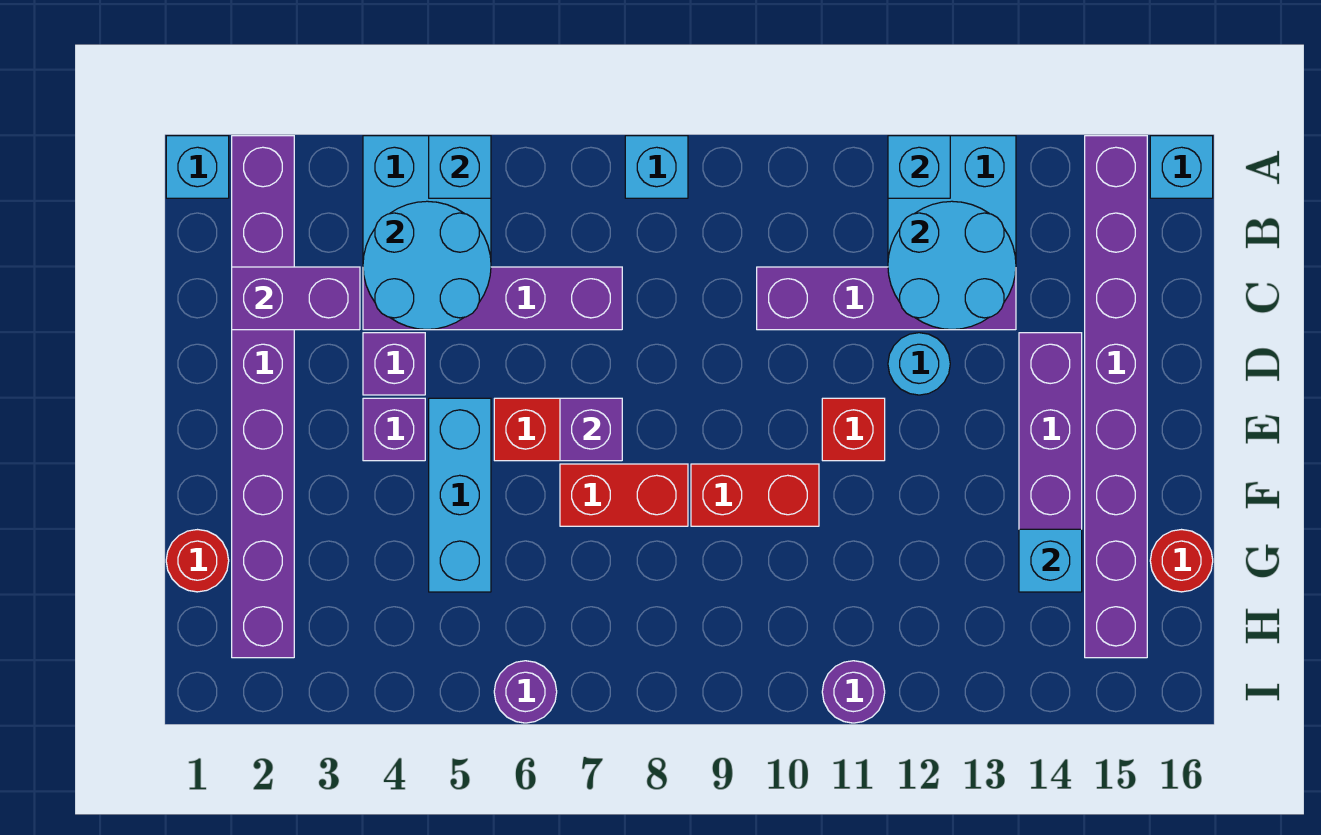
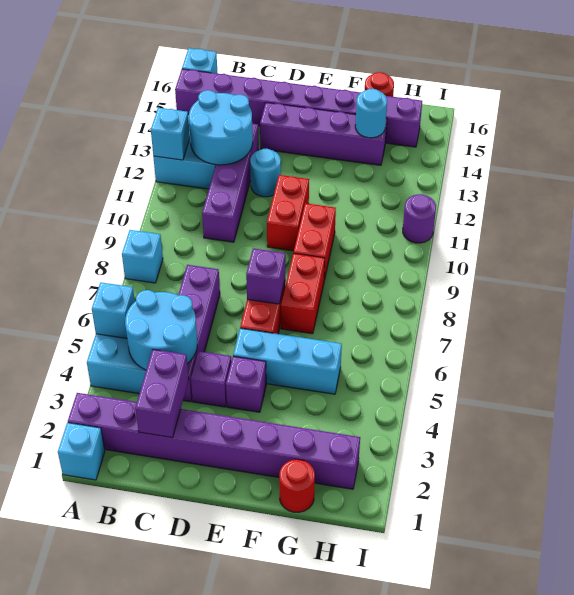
red 1x1 brick [822,398,885,461] -> red 1x2 brick [267,175,309,251]
cyan 1x1 brick [1019,529,1082,592] -> cyan 1x1 round brick [355,89,387,138]
purple 1x1 round brick [494,661,557,723] -> none

